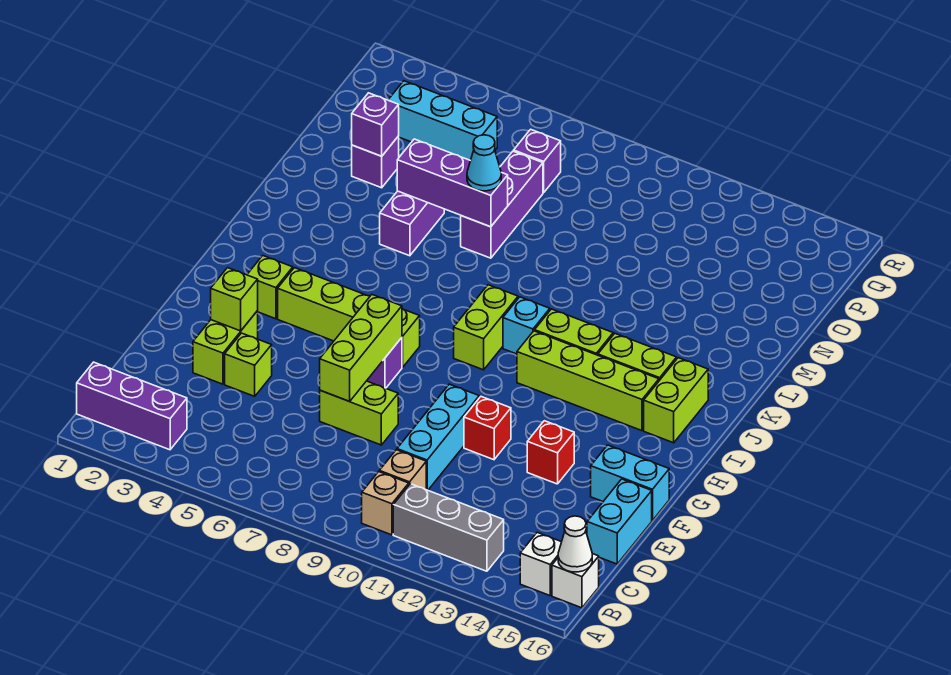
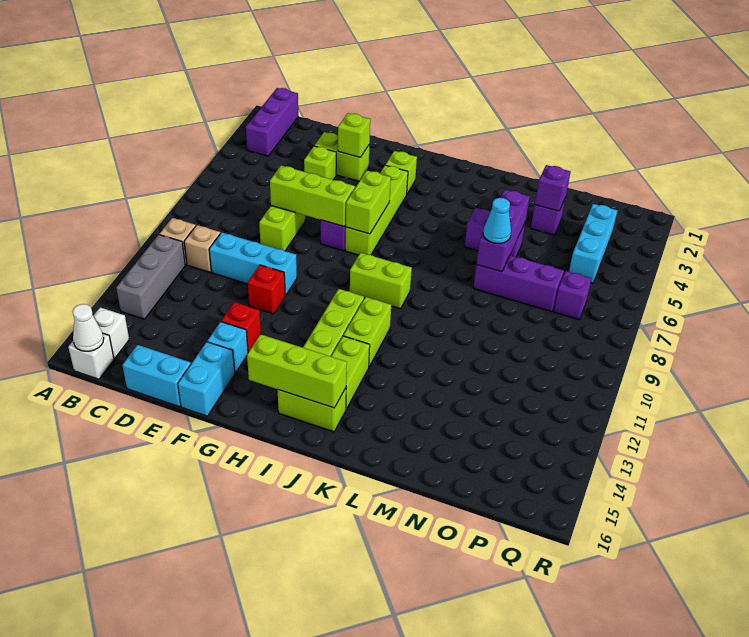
none -> lime 1x2 brick [345,171,391,234]
none -> lime 1x3 brick [247,334,347,408]
cyan 1x1 brick [503,297,550,354] -> cyan 1x1 brick moved to [207,322,248,373]

